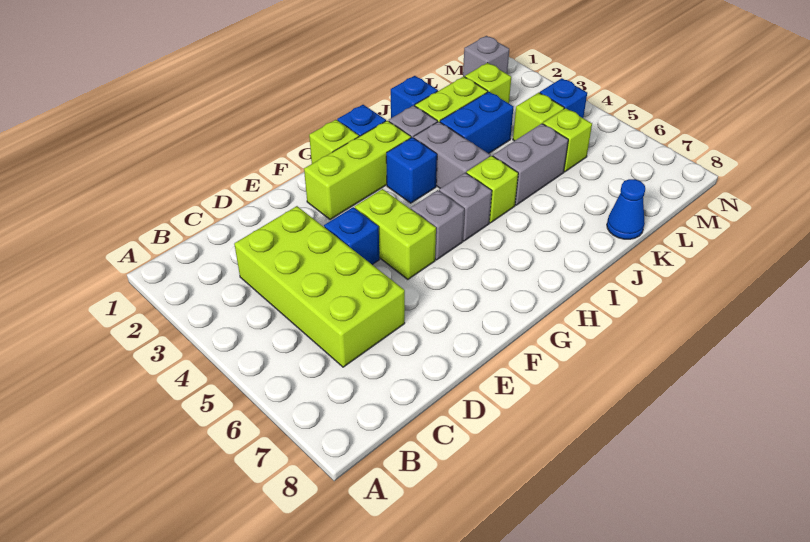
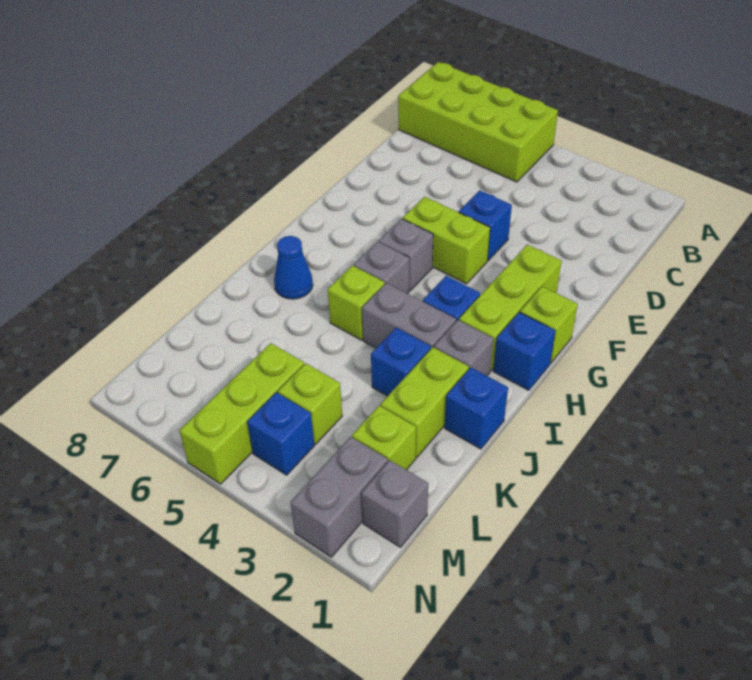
lime 2x4 brick [234,206,405,367] -> lime 2x4 brick moved to [398,62,558,182]
blue 1x2 brick [440,92,513,153] -> blue 1x1 brick [371,328,431,396]
grey 1x2 brick [493,124,568,205] -> grey 1x2 brick moved to [290,437,388,557]
blue 1x1 cone [607,179,645,239] -> blue 1x1 cone moved to [274,236,313,299]
lime 1x1 brick [543,108,592,172] -> lime 1x3 brick [179,343,304,484]

